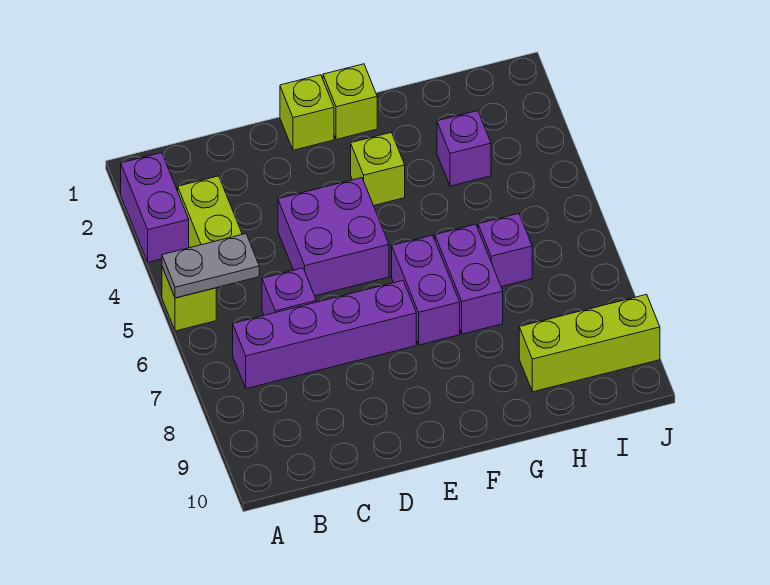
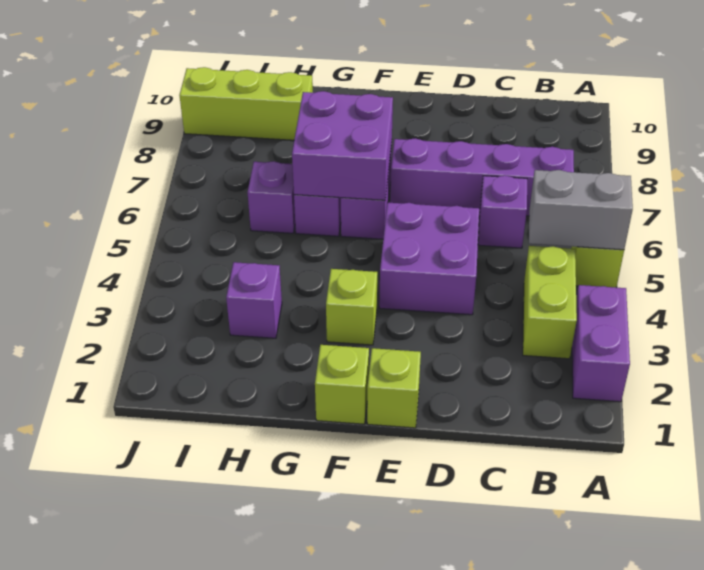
grey 1x2 plate [162,234,259,298] -> grey 1x2 brick [529,170,633,250]
none -> purple 2x2 brick [292,91,393,200]

